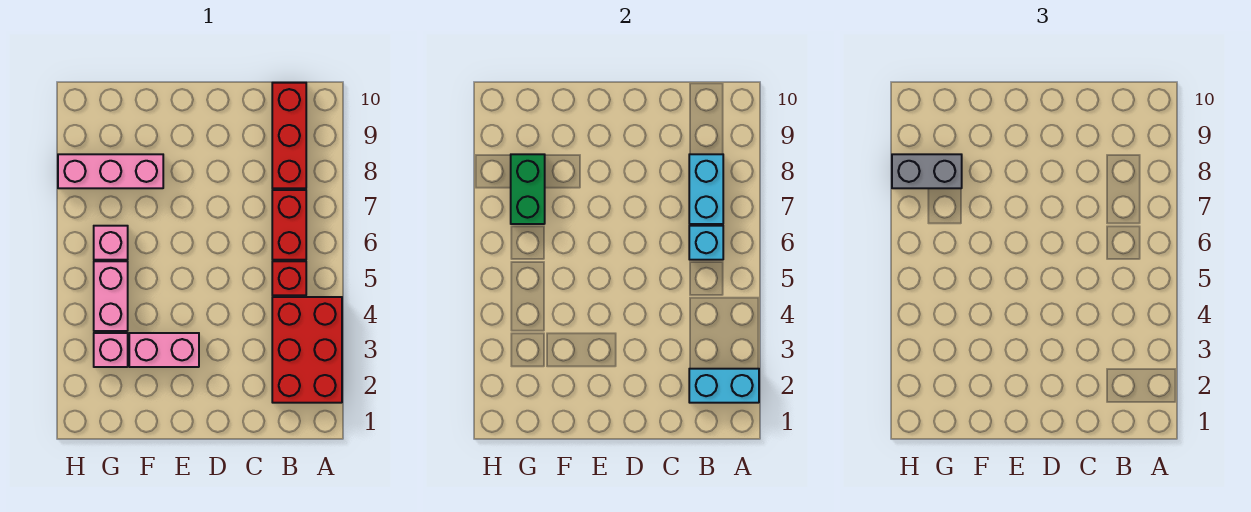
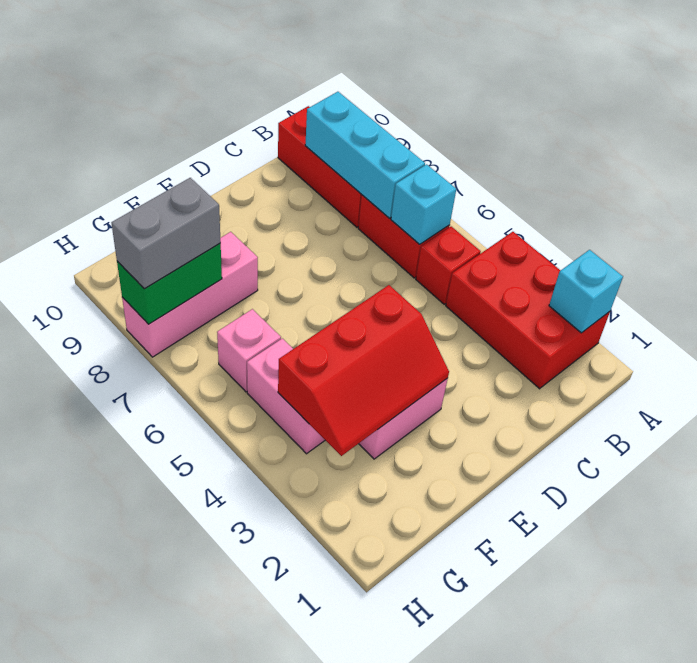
cyan 1x2 brick [689,369,759,403] -> cyan 1x1 brick [549,250,623,333]
cyan 1x2 brick [689,154,723,224] -> cyan 1x3 brick [305,92,425,218]
none -> red 2x3 slope [278,285,449,456]
pink 1x1 brick [94,333,128,367] -> none
green 1x2 brick [511,154,545,224] -> green 1x2 brick turned to [117,244,222,324]

